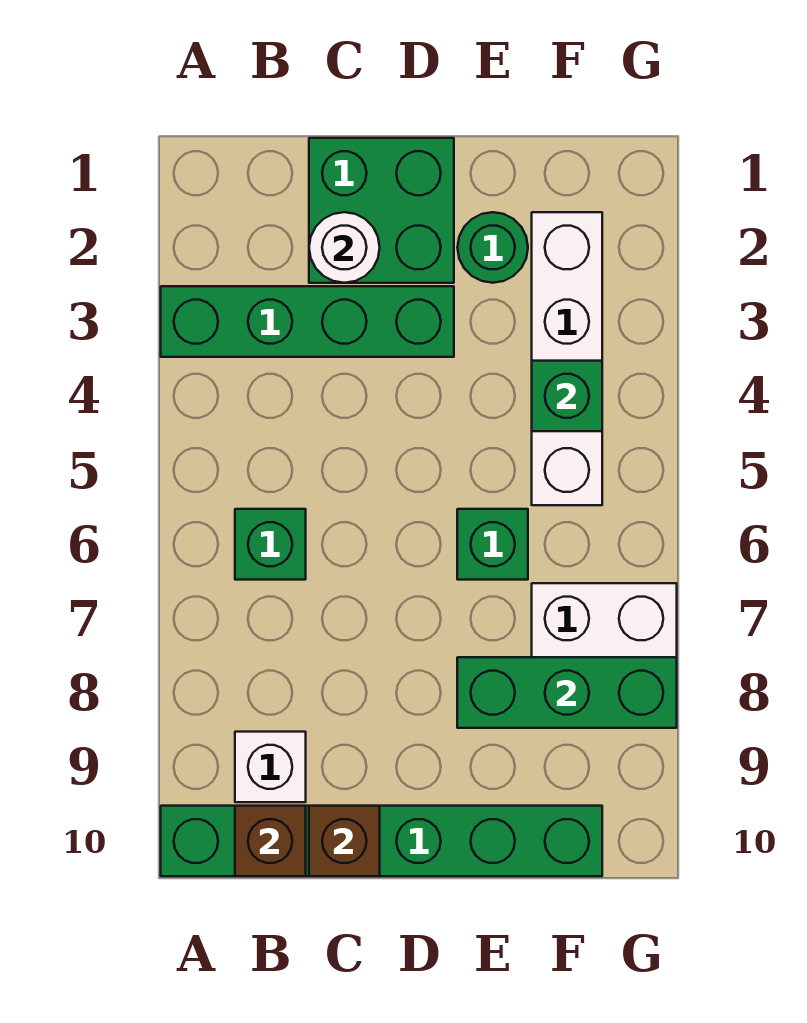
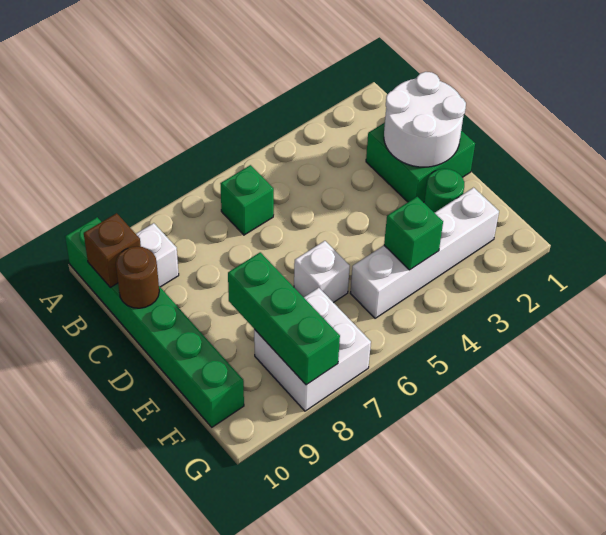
green 1x4 brick [161,286,454,357] -> none
white 1x1 round brick [309,212,380,283] -> white 2x2 round brick [384,72,466,167]
brown 1x1 brick [309,806,380,876] -> brown 1x1 round brick [116,246,159,308]
green 1x1 brick [457,509,528,580] -> white 1x1 brick [294,241,350,303]

